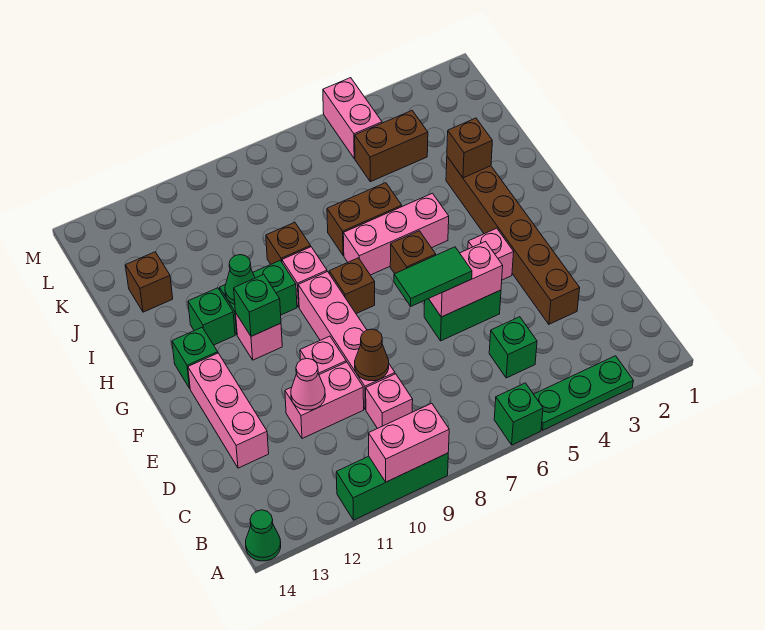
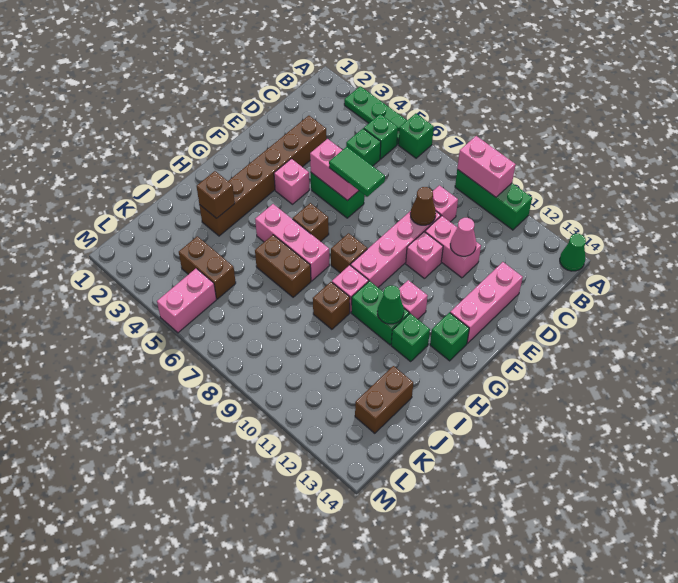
green 1x1 brick [234,275,281,336] -> green 1x1 brick moved to [364,114,398,159]
brown 1x1 brick [126,252,173,312] -> brown 1x2 brick [355,366,413,433]

